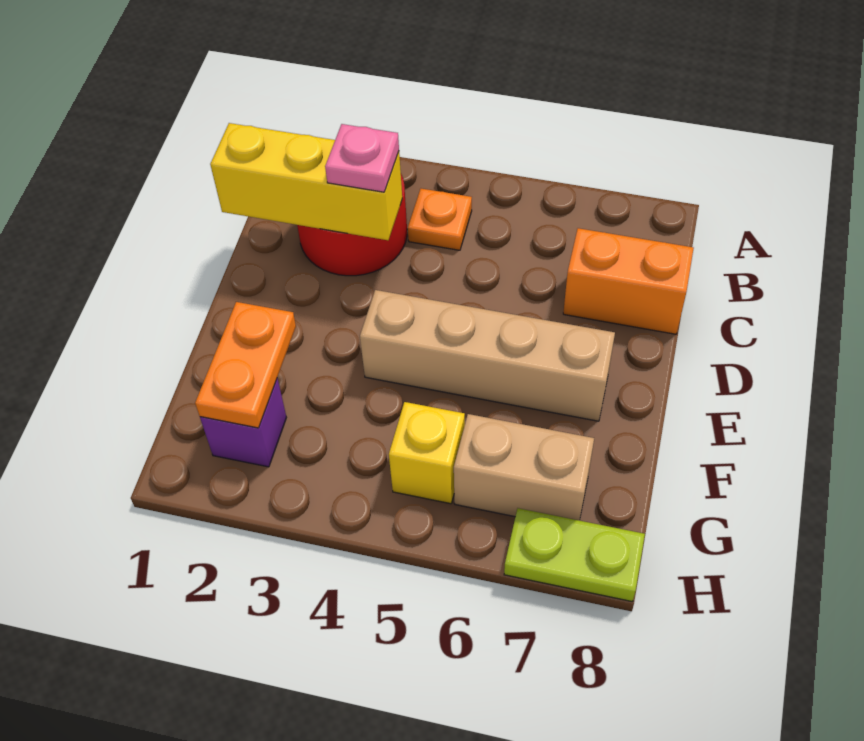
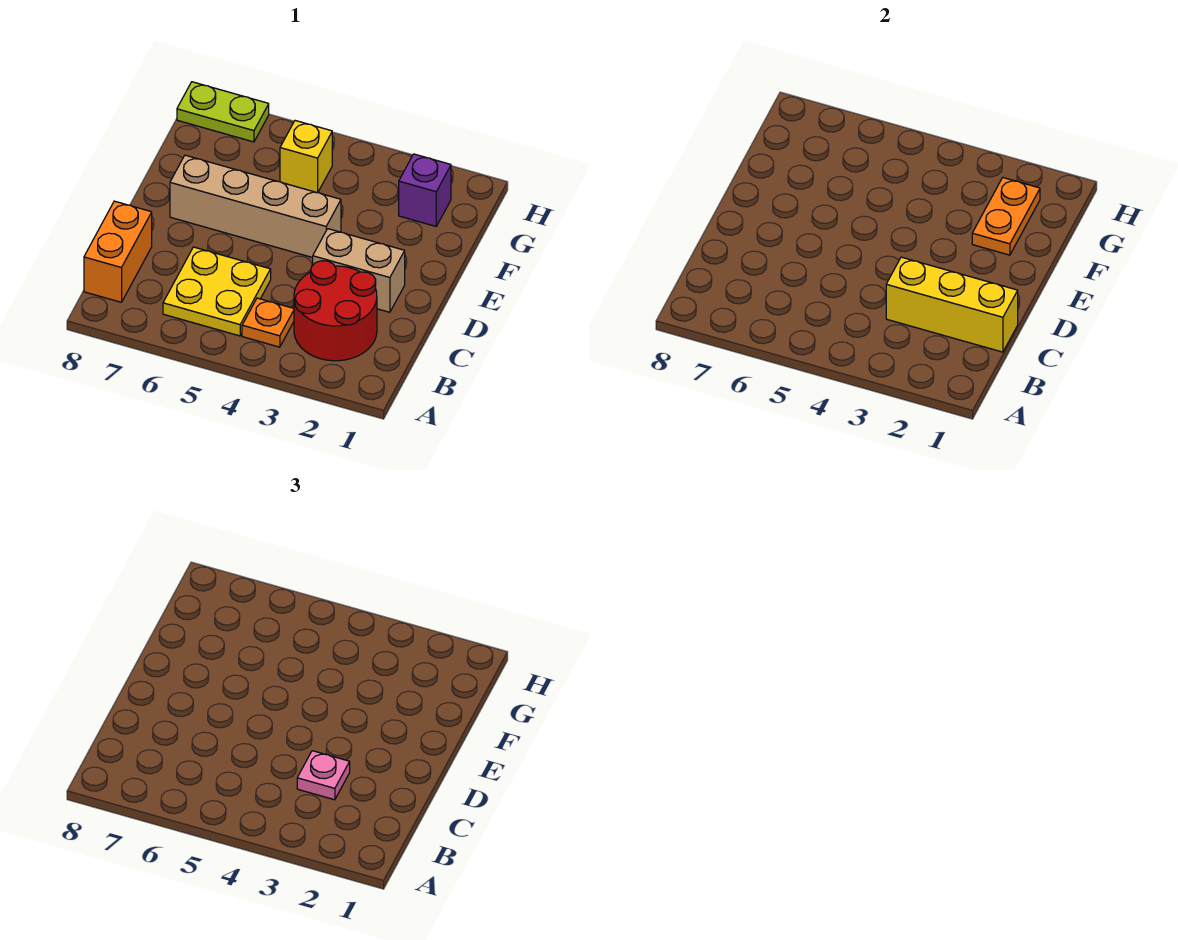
none -> yellow 2x2 plate [163,247,271,336]
orange 1x2 brick [563,228,694,334] -> orange 1x2 brick turned to [84,201,152,302]
tan 1x2 brick [454,414,594,520] -> tan 1x2 brick moved to [313,229,405,312]

